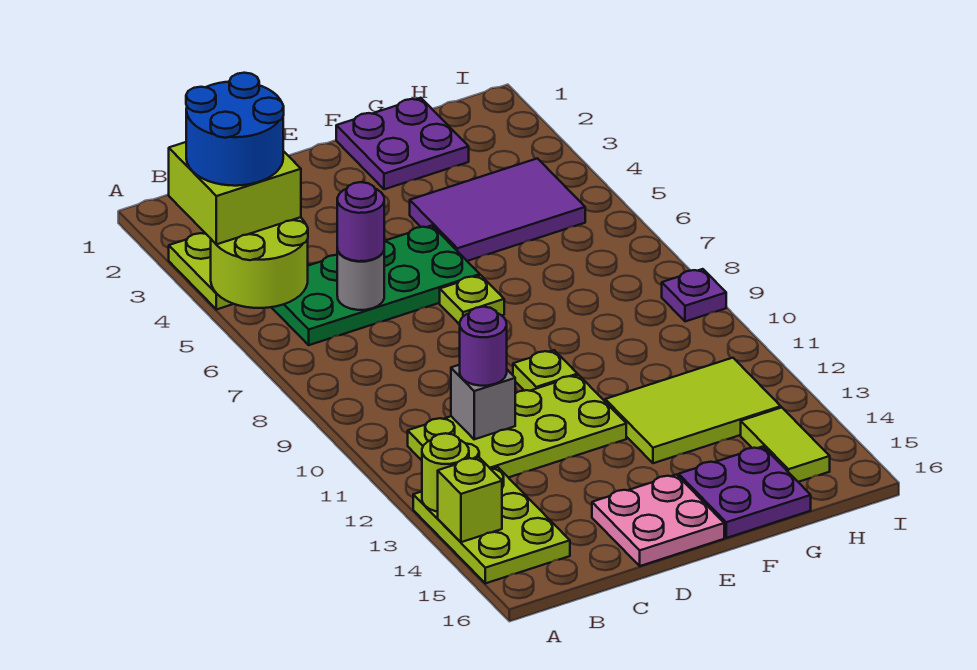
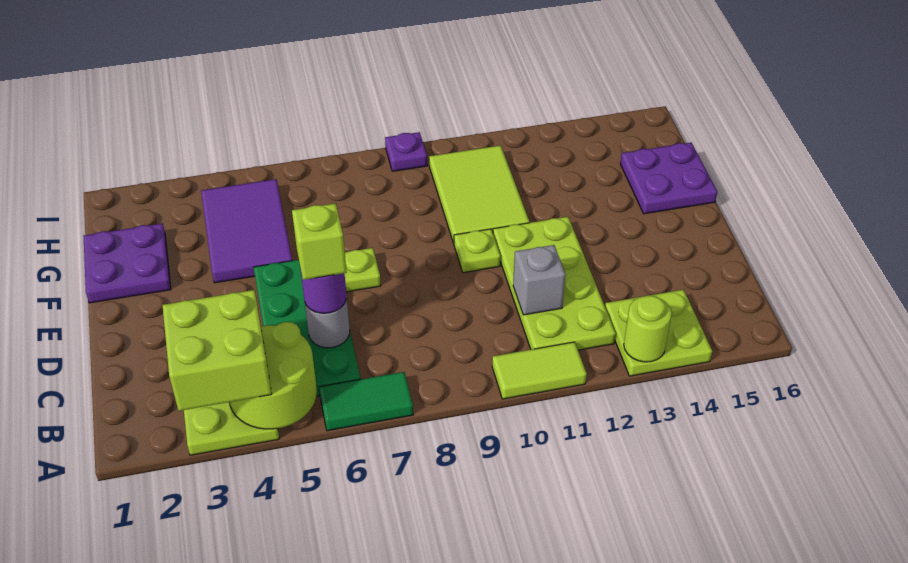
blue 2x2 round brick [186,73,284,186] -> none
none -> green 1x2 tile [319,372,413,431]
lime 2x3 plate [413,467,570,583] -> lime 2x2 plate [605,290,712,376]
lime 1x1 brick [438,457,502,542] -> lime 1x1 brick moved to [292,203,347,280]
purple 1x1 round brick [460,307,507,386] -> none
pink 2x2 plate [592,475,724,566] -> none
lime 2x3 tile [605,358,781,463] -> lime 2x3 tile moved to [429,145,529,243]
lime 1x2 tile [741,408,830,482] -> lime 1x2 tile moved to [492,342,587,399]

